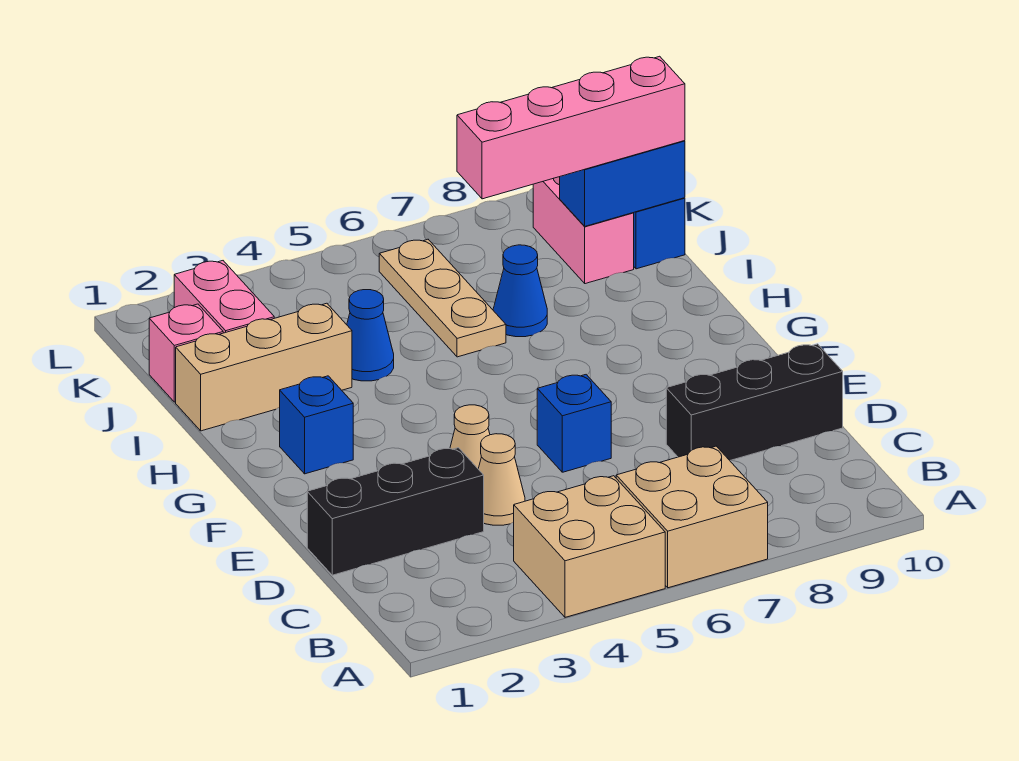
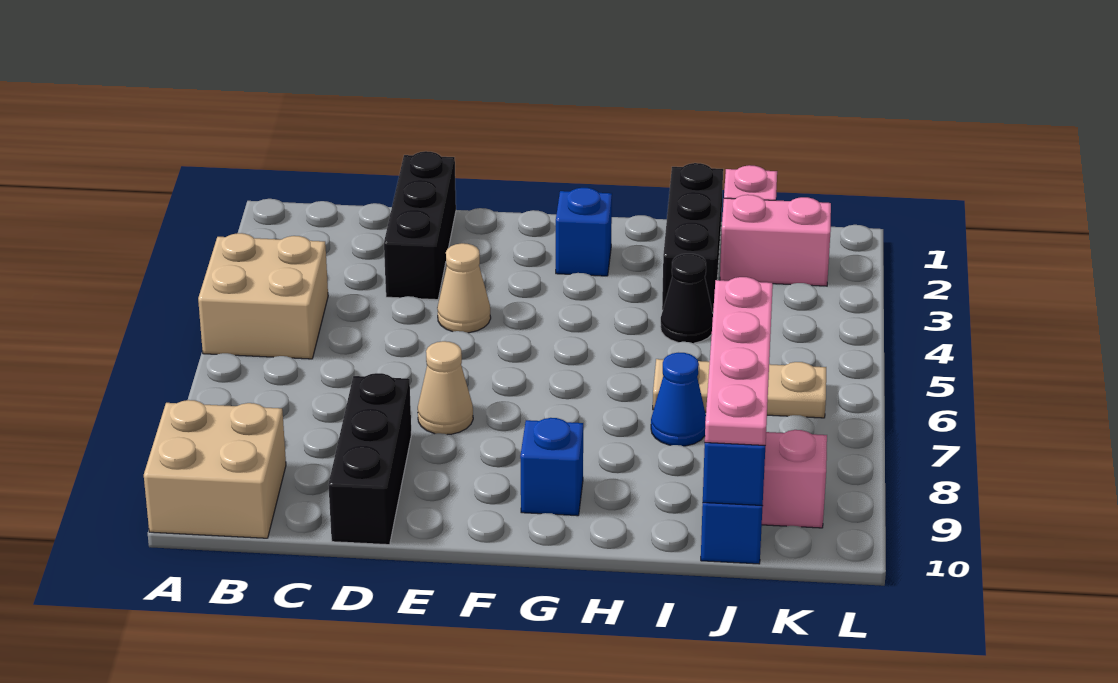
tan 2x2 brick [616,446,768,588] -> tan 2x2 brick moved to [144,400,286,538]
tan 1x1 cone [478,434,525,525] -> tan 1x1 cone moved to [418,341,473,435]
blue 1x1 brick [537,375,611,472] -> blue 1x1 brick moved to [520,418,583,516]
tan 1x3 brick [176,303,352,431] -> black 1x3 brick [662,163,723,312]
blue 1x1 cone [347,290,394,381] -> black 1x1 cone [660,254,713,343]
pink 1x4 brick [457,56,685,199] -> pink 1x4 plate [705,277,773,446]

